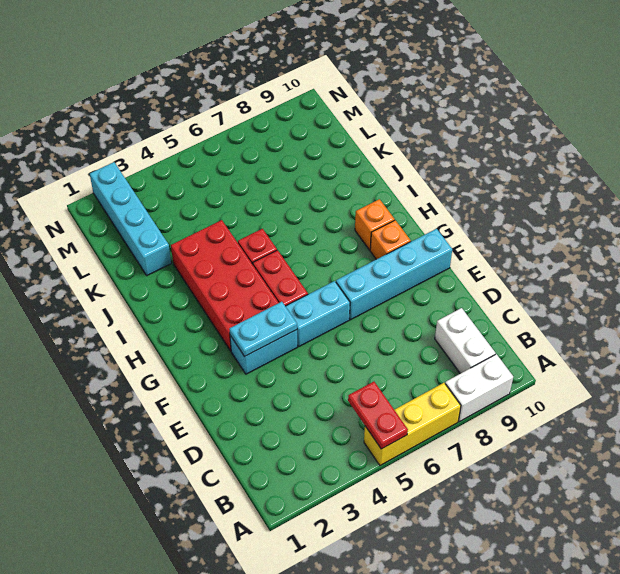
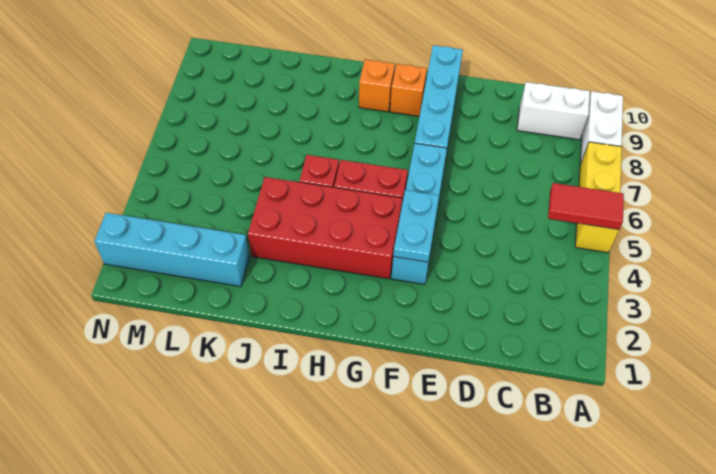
red 1x2 plate [348,382,408,449] -> red 1x2 tile [548,183,624,230]

